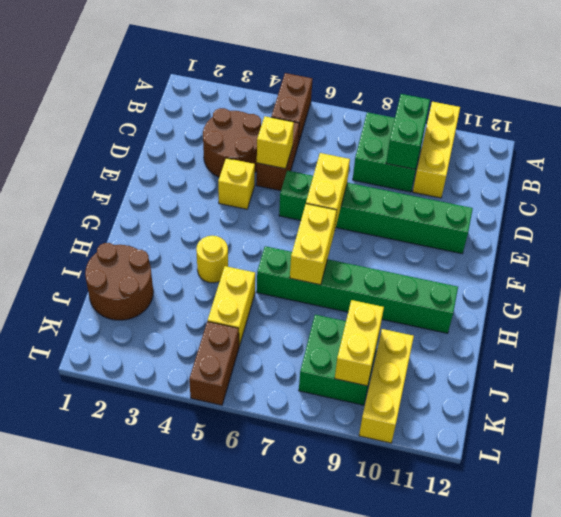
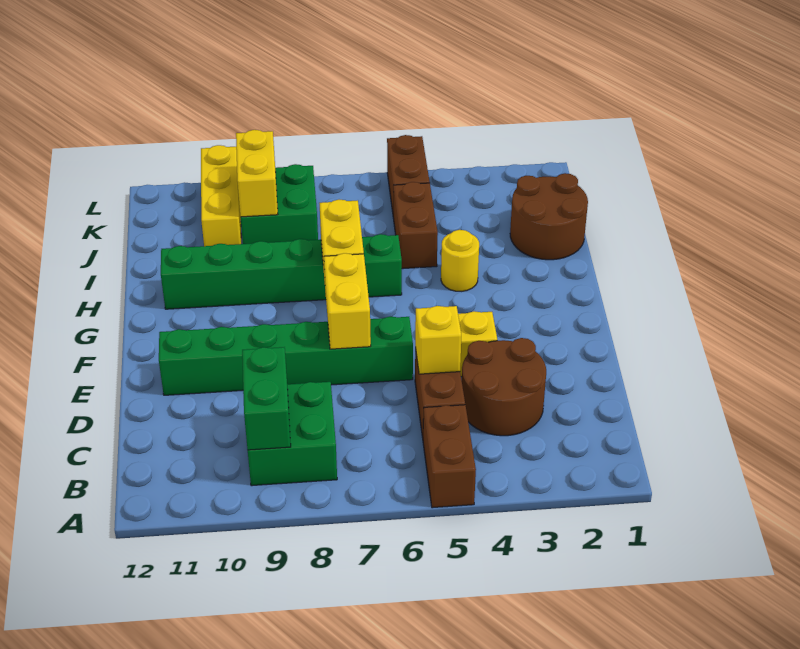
yellow 1x3 brick [413,102,460,198] -> none
yellow 1x2 brick [208,266,255,346] -> brown 1x2 brick [393,182,438,269]

